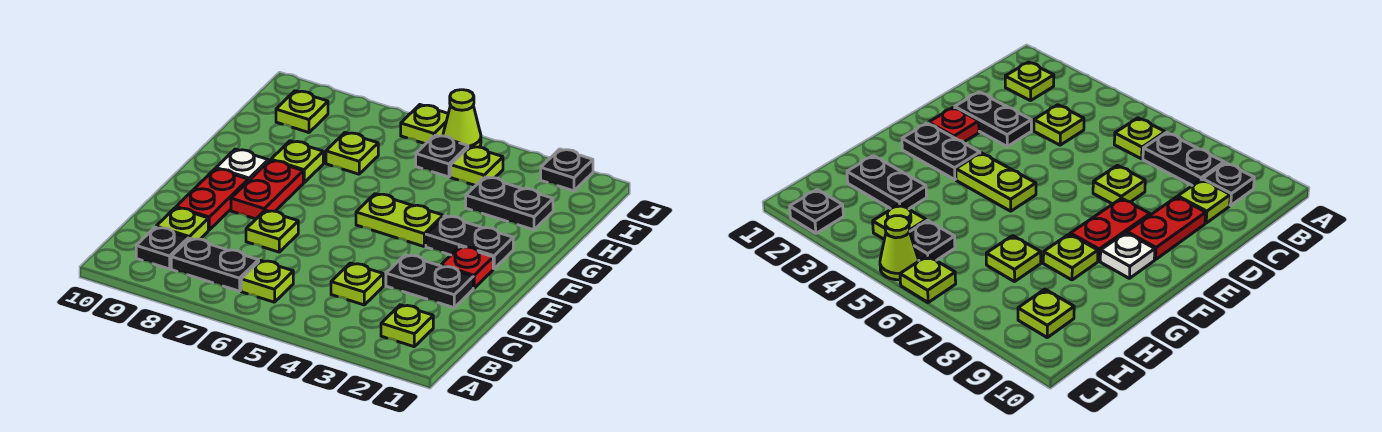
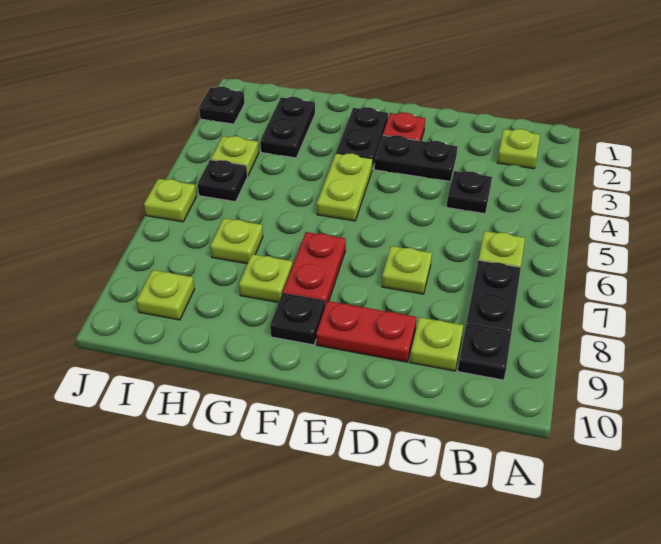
lime 1x1 plate [331,263,383,305] -> black 1x1 plate [447,171,492,214]
black 1x2 plate [386,255,473,308] -> black 1x2 plate turned to [374,135,457,181]
red 1x2 plate [231,160,303,219] -> red 1x2 plate turned to [283,232,346,306]
white 1x1 plate [216,149,268,181] -> black 1x1 plate [270,293,325,345]
lime 1x1 cone [443,90,481,147] -> none

